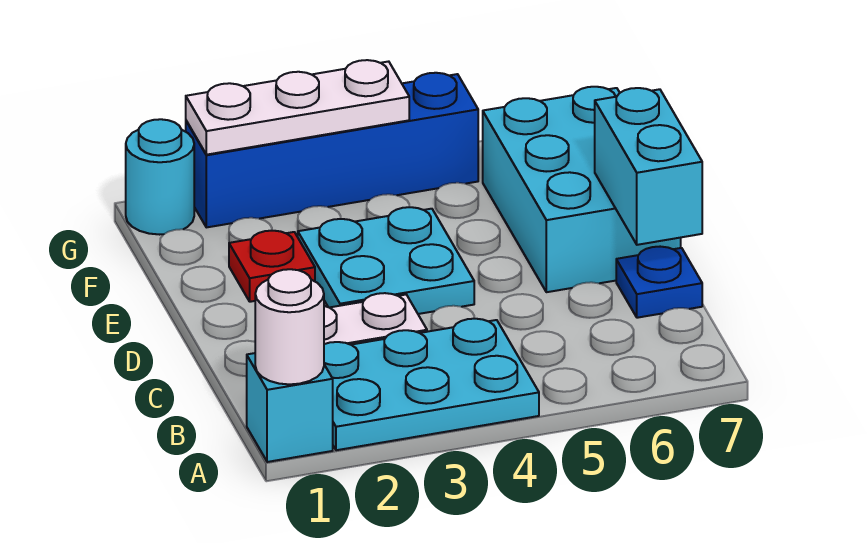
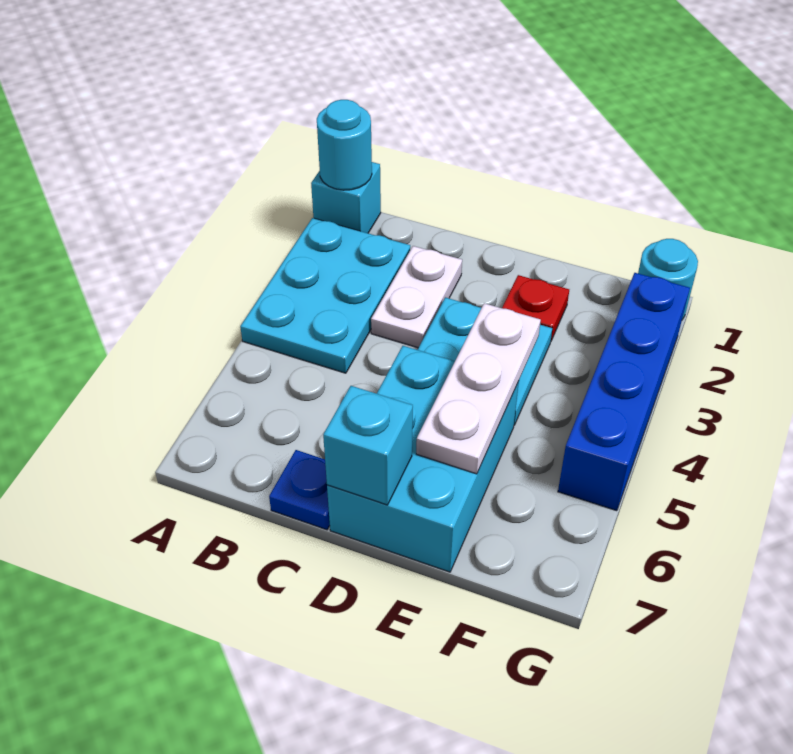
white 1x1 round brick [255,269,324,384] -> cyan 1x1 round brick [317,100,372,190]
cyan 1x2 brick [595,88,702,245] -> cyan 1x1 brick [323,386,413,505]
cyan 2x3 brick [483,87,681,292] -> cyan 2x3 brick turned to [327,346,519,572]
white 1x3 plate [186,60,409,155] -> white 1x3 plate moved to [416,303,541,474]

